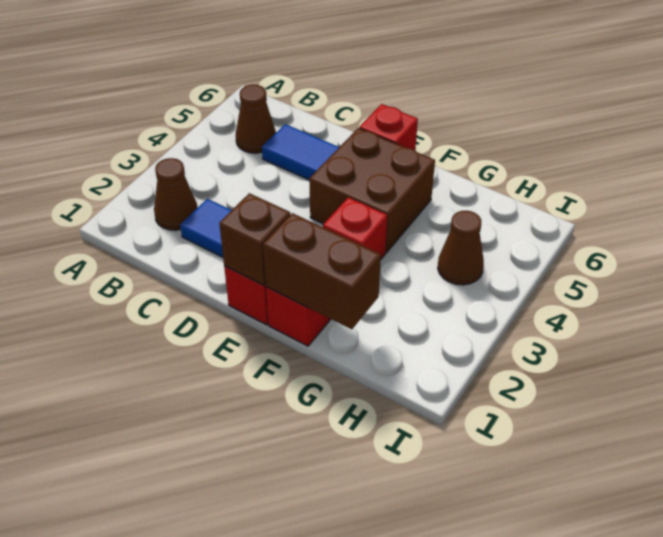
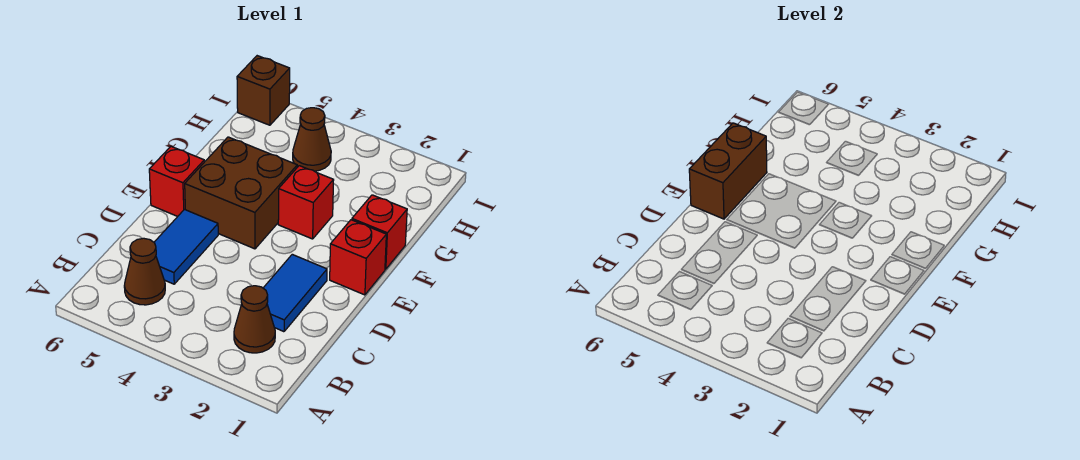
brown 1x1 brick [219,193,290,285] -> brown 1x1 brick moved to [237,56,290,125]
brown 1x2 brick [263,213,381,329] -> brown 1x2 brick moved to [689,123,767,219]

